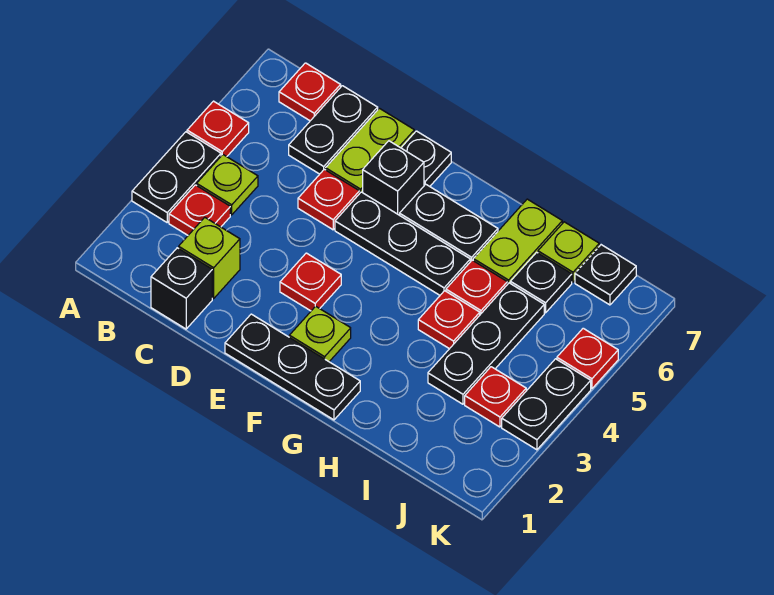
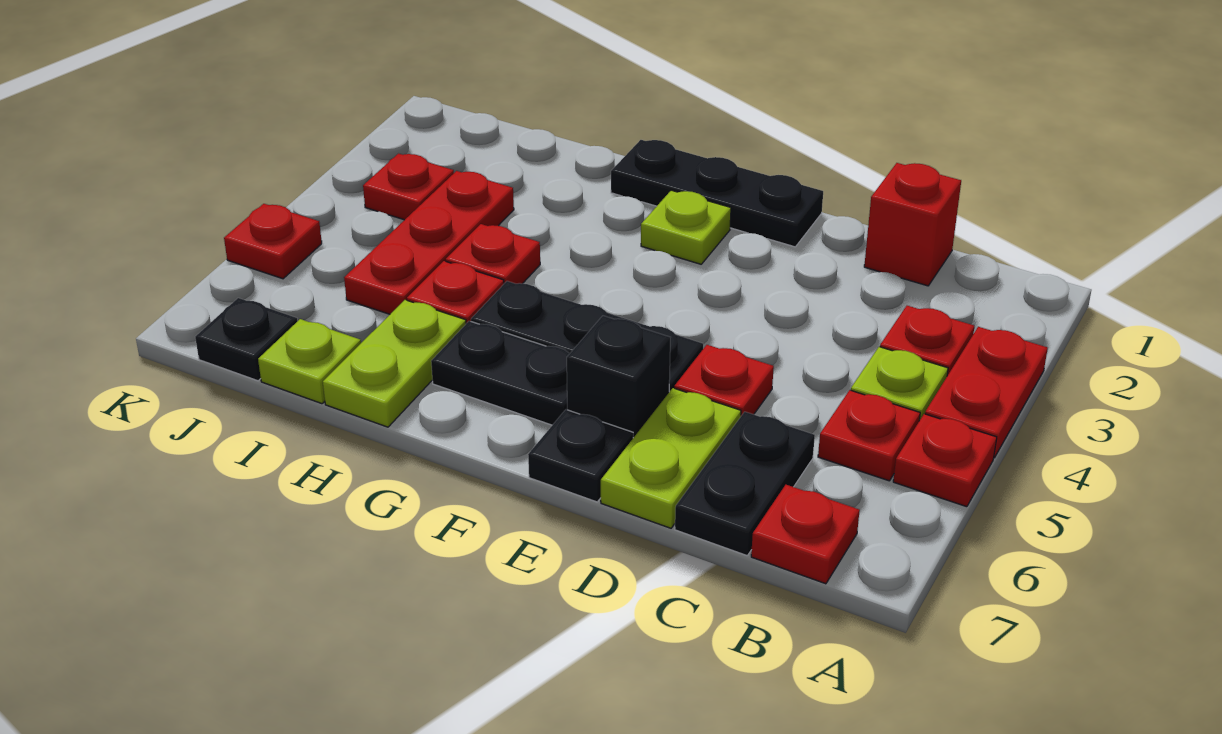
black 1x2 plate [132,132,221,222] -> red 1x2 plate [925,327,1048,458]
black 1x1 brick [151,248,212,329] -> red 1x1 brick [864,163,961,286]
lime 1x1 brick [179,217,240,298] -> none
red 1x1 plate [280,253,341,311] -> red 1x1 plate moved to [818,390,920,481]
black 1x3 plate [428,283,544,404] -> red 1x3 plate [344,171,514,314]
black 1x1 plate [510,252,572,313] -> none
black 1x2 plate [502,359,591,450] -> none

